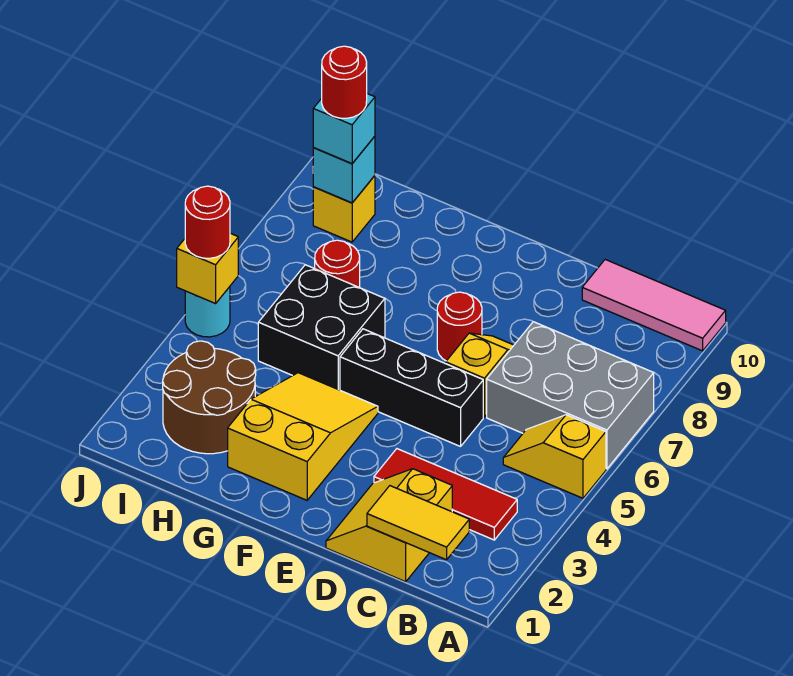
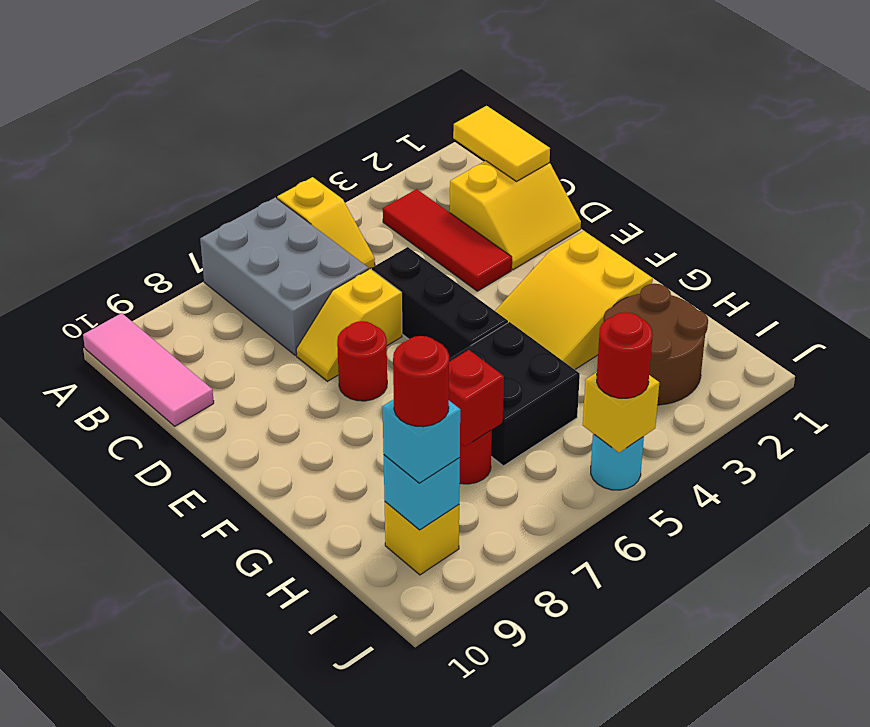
none -> red 1x1 brick [449,350,504,446]

